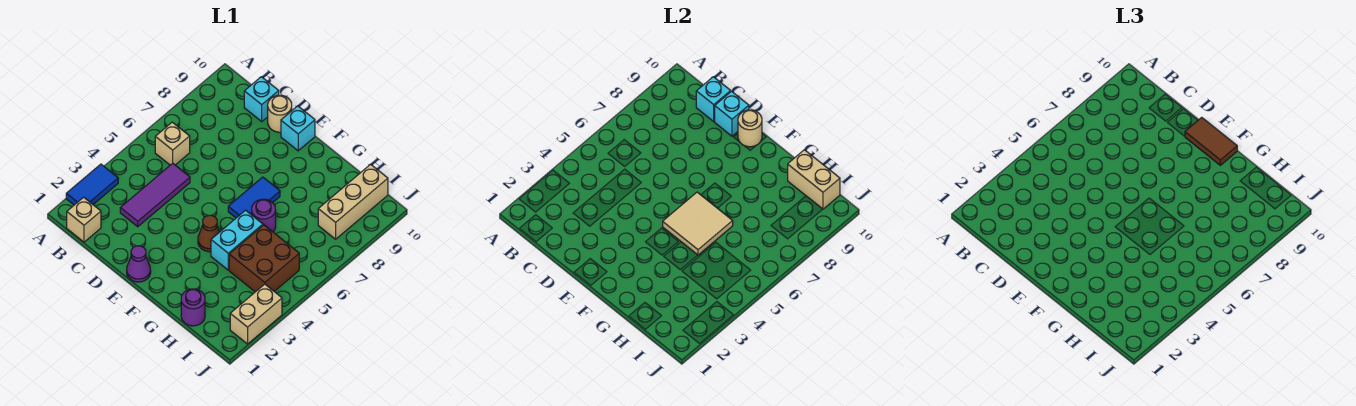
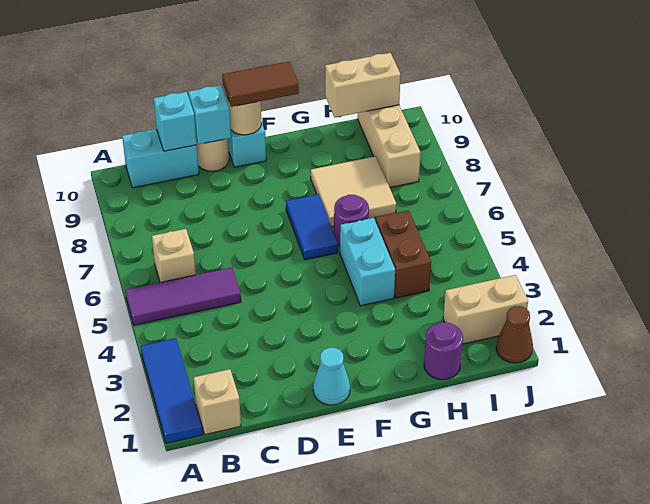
blue 1x2 tile [66,164,118,205] -> blue 1x3 tile [141,338,203,444]
purple 1x3 tile [120,163,190,227] -> purple 1x3 tile turned to [125,267,241,325]
cyan 1x1 brick [244,77,279,121] -> cyan 1x2 brick [122,129,199,188]
purple 1x1 cone [127,246,151,282] -> cyan 1x1 cone [313,348,350,405]
brown 1x1 cone [198,215,220,252] -> brown 1x1 cone moved to [496,306,533,363]
tan 2x2 tile [663,192,733,255] -> tan 2x2 tile moved to [311,156,396,227]
brown 2x2 brick [229,225,299,292] -> brown 1x2 brick [375,210,431,298]
tan 1x2 brick [230,284,282,344] -> tan 1x2 brick turned to [443,275,528,344]

